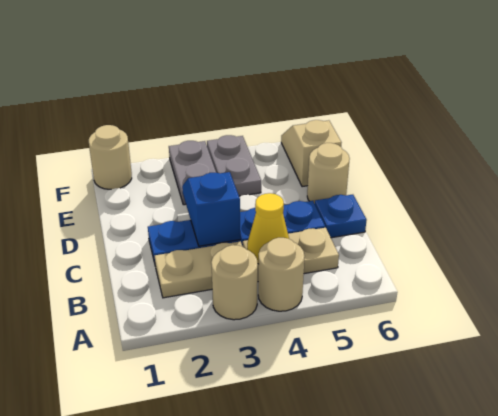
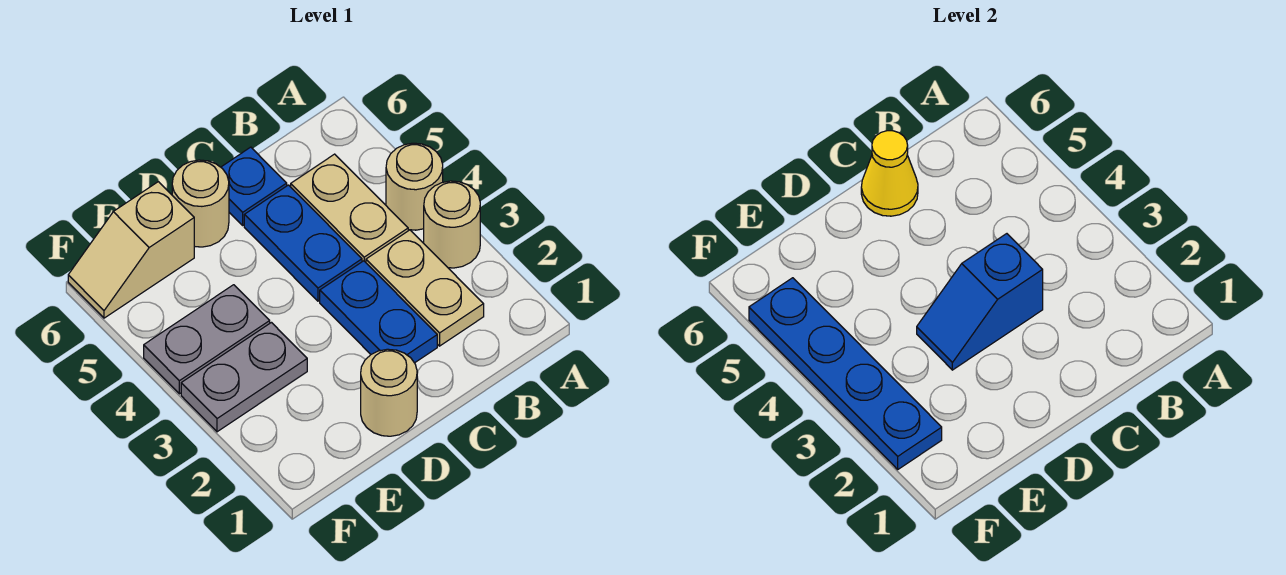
yellow 1x1 cone [247,193,289,264] -> yellow 1x1 cone moved to [861,131,918,216]
tan 1x1 round brick [89,125,132,189] -> tan 1x1 round brick moved to [361,349,417,436]
none -> blue 1x4 plate [749,278,942,469]

